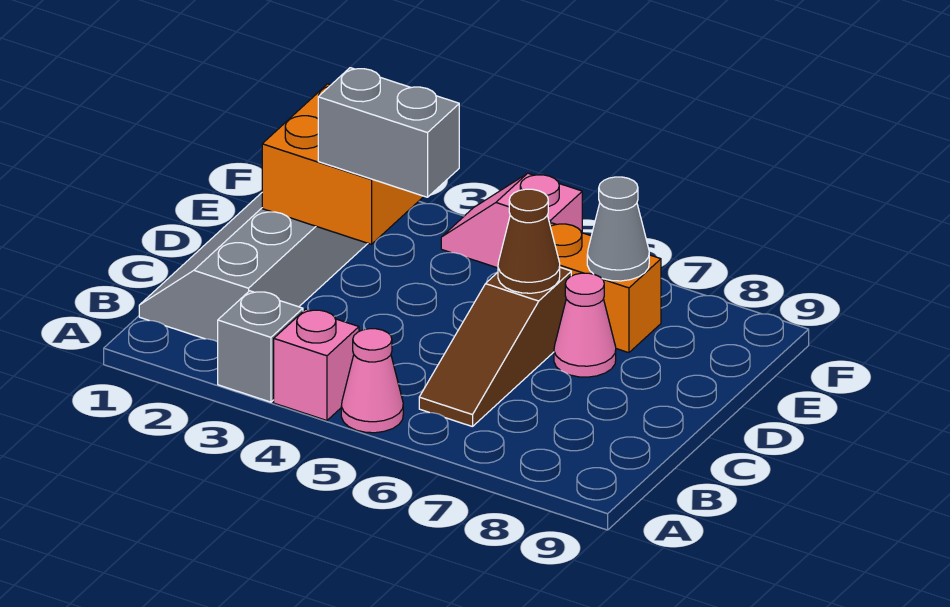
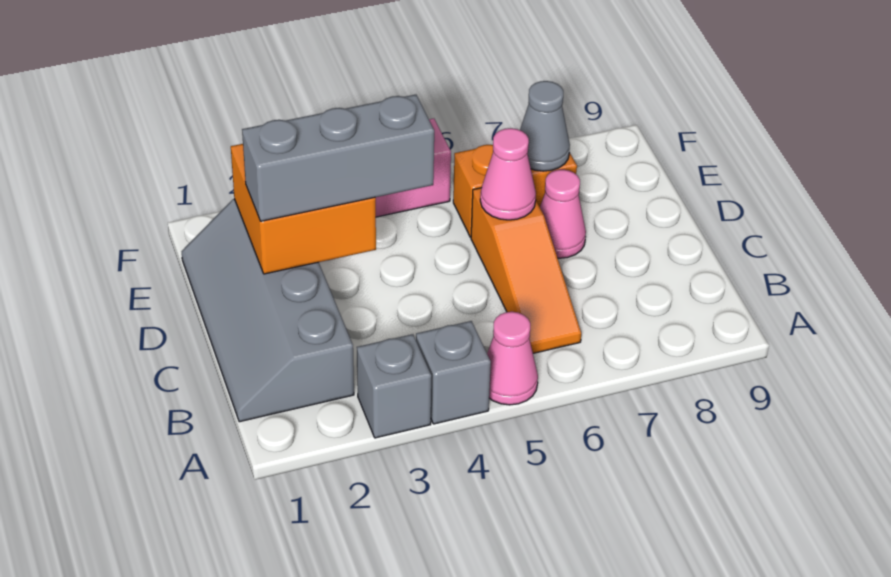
pink 1x1 brick [274,309,359,421] -> grey 1x1 brick [416,321,491,424]
brown 1x3 slope [419,267,571,427] -> orange 1x3 slope [471,188,581,353]
grey 1x2 brick [318,68,459,197] -> grey 1x3 brick [242,95,434,221]
brown 1x1 cone [498,189,560,293] -> pink 1x1 cone [480,128,536,220]

